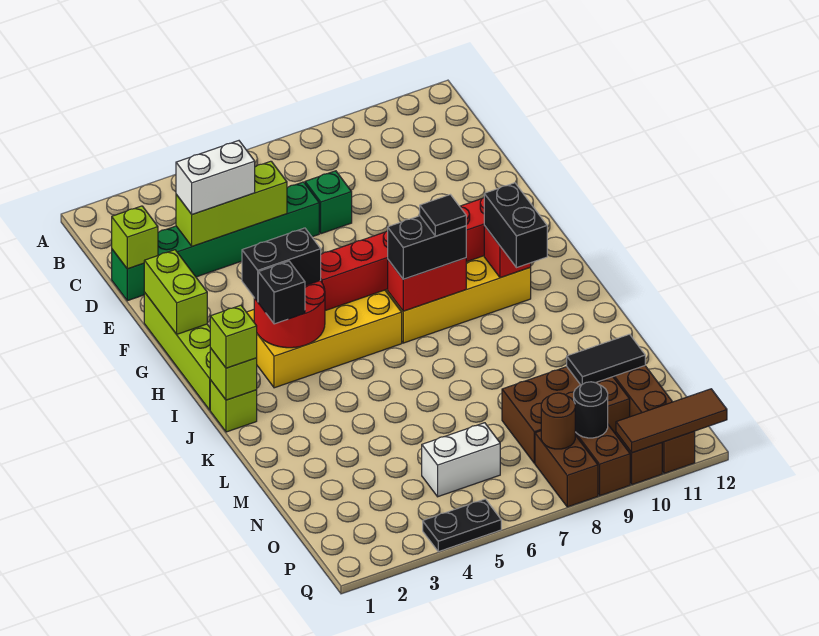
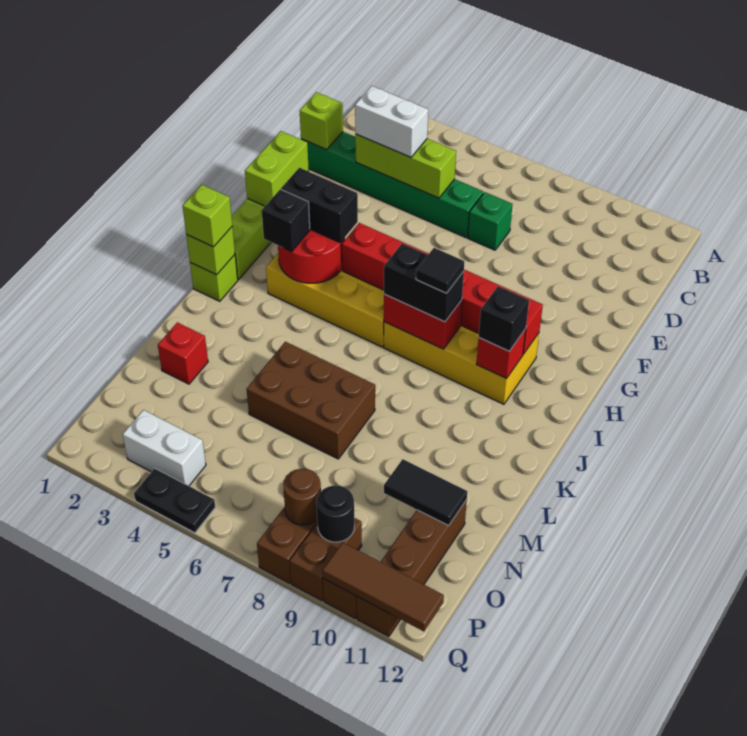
black 1x2 brick [484,183,547,268] -> black 1x1 brick [479,286,529,351]
none -> red 1x1 brick [158,322,208,384]
brown 2x3 brick [502,367,630,463] -> brown 2x3 brick moved to [247,342,375,459]
white 1x2 brick [422,423,500,497] -> white 1x2 brick moved to [123,410,206,486]

